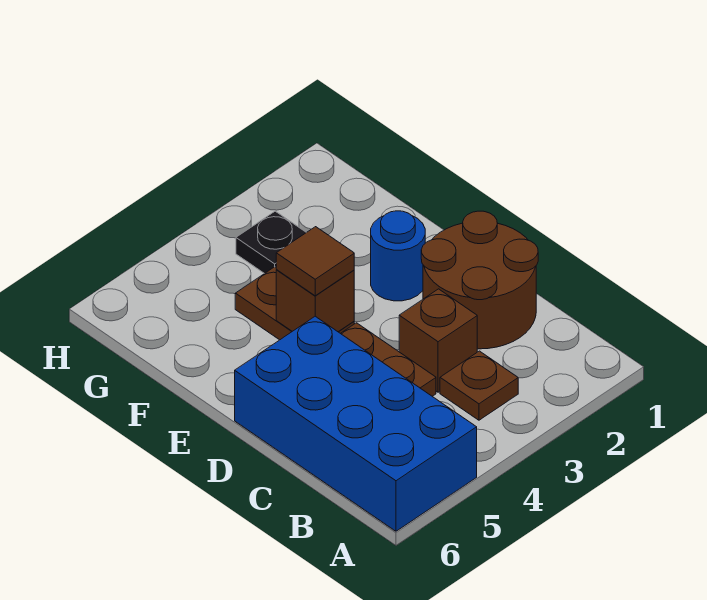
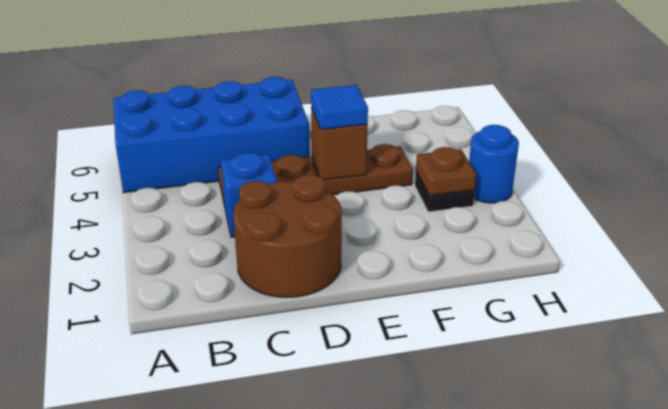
brown 1x1 plate [440,351,518,420] -> brown 1x1 plate moved to [416,147,476,196]
brown 1x1 brick [399,289,477,392] -> blue 1x1 brick [221,153,277,237]
blue 1x1 round brick [371,211,425,301] -> blue 1x1 round brick moved to [469,125,519,203]
brown 1x1 tile [276,227,354,296] -> blue 1x1 tile [311,85,368,129]

